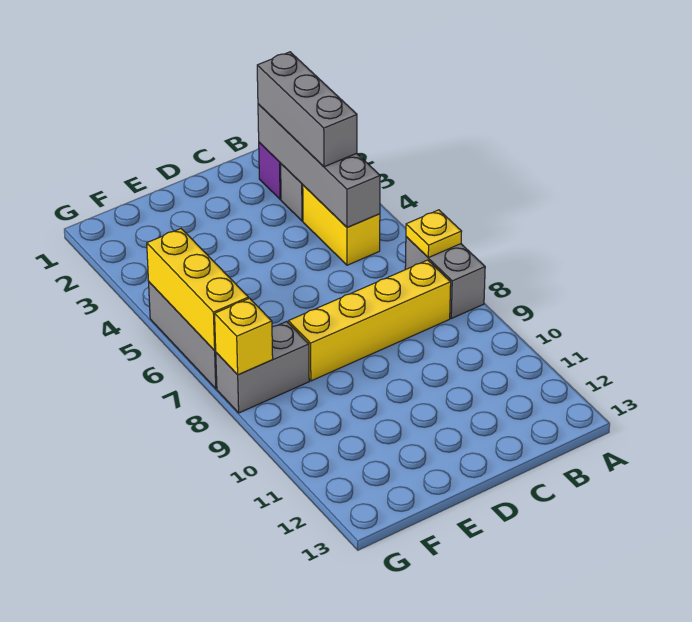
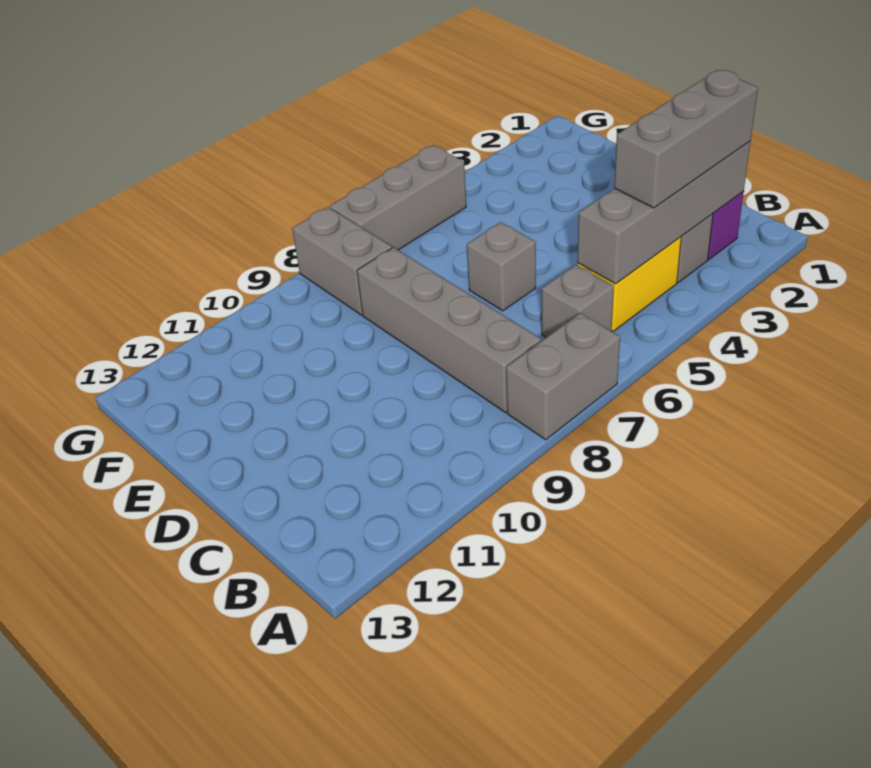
yellow 1x1 plate [406,210,462,258] -> none
none -> grey 1x1 brick [542,264,614,337]
yellow 1x4 brick [288,260,451,381] -> grey 1x4 brick [357,247,541,412]
none -> grey 1x1 brick [467,222,536,311]
yellow 1x3 brick [147,229,249,351] -> none
yellow 1x1 brick [215,298,273,375] -> none

